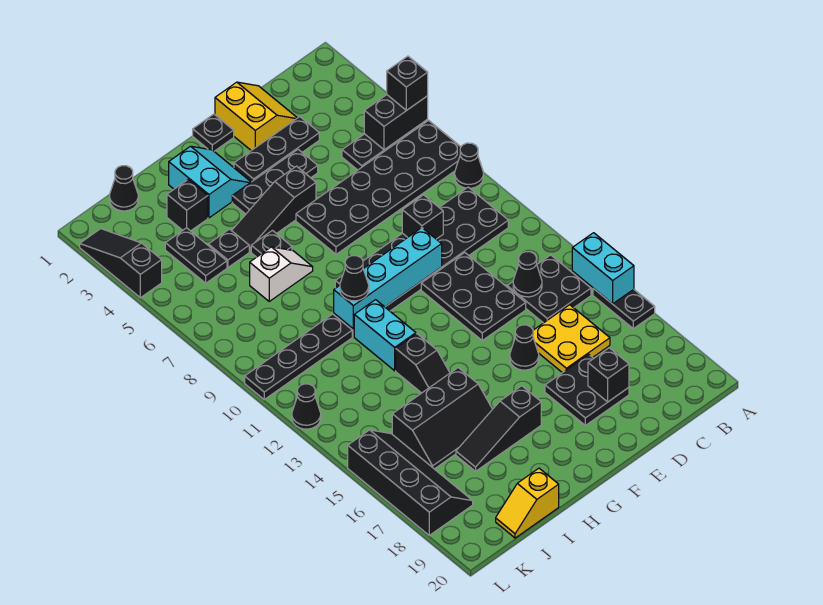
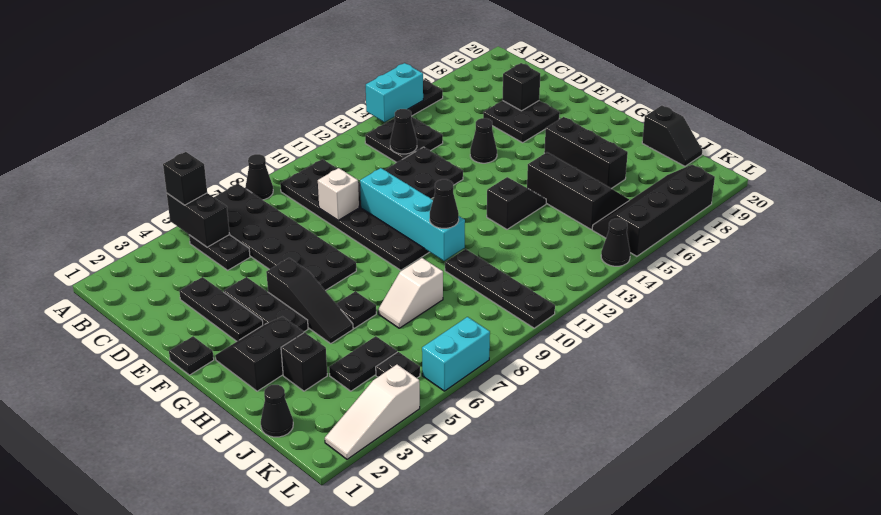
yellow 2x2 plate [533,305,610,373] -> none
yellow 2x2 slope [215,82,297,151] -> none
black 1x1 brick [402,195,443,239] -> white 1x1 brick [318,168,359,220]
cyan 2x2 slope [169,146,251,218] -> black 2x2 slope [215,317,304,391]
black 1x3 slope [456,386,541,471] -> black 1x3 brick [544,117,628,189]
white 1x2 slope [250,247,313,301] -> white 1x2 slope turned to [378,258,443,328]
cyan 1x2 brick [354,300,416,371] -> cyan 1x2 brick moved to [422,317,490,391]
black 1x1 plate [208,229,249,267] -> black 1x1 plate moved to [376,352,420,378]
yellow 1x2 slope [496,468,559,538] -> black 1x2 slope [642,106,702,166]
black 1x3 slope [80,229,162,298] -> white 1x3 slope [325,365,420,459]
black 1x1 cone [292,384,321,429] -> black 1x1 cone moved to [601,219,630,266]

